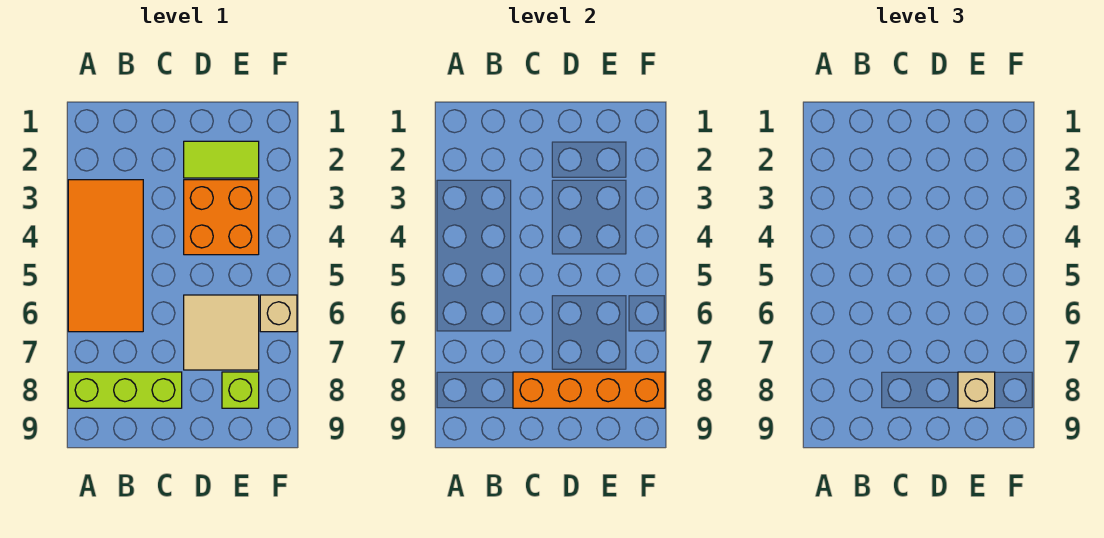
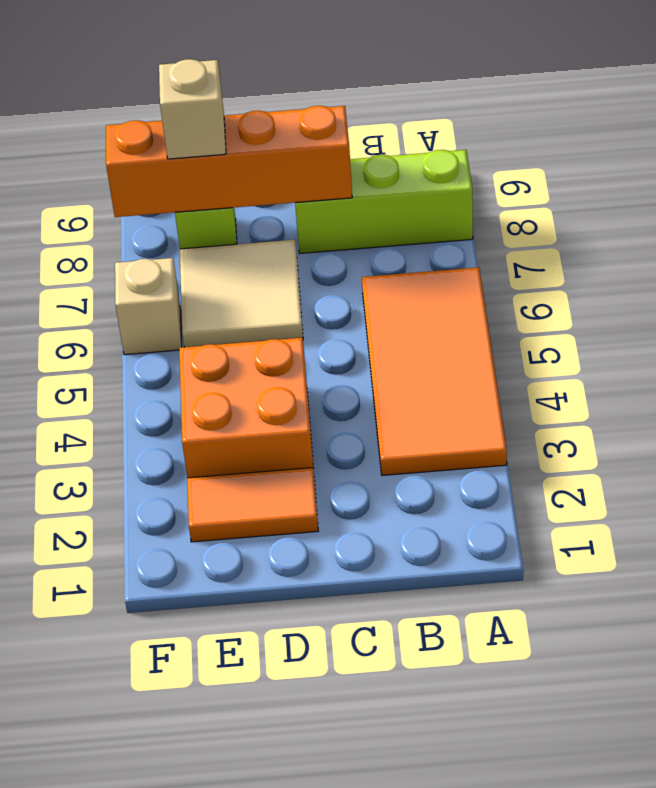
lime 1x2 tile [184,141,259,178] -> orange 1x2 tile [187,468,318,542]

